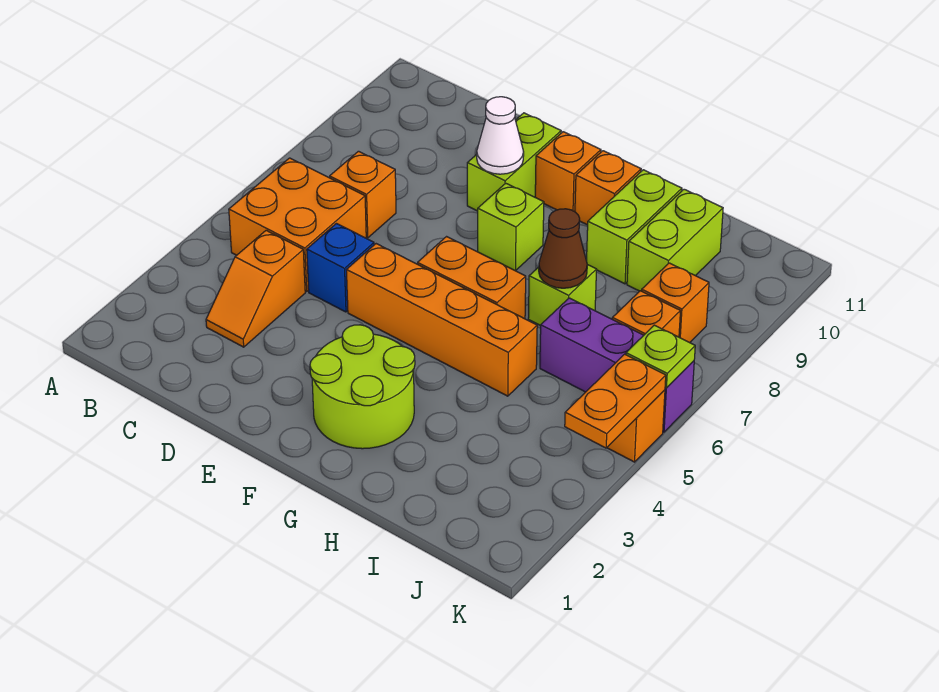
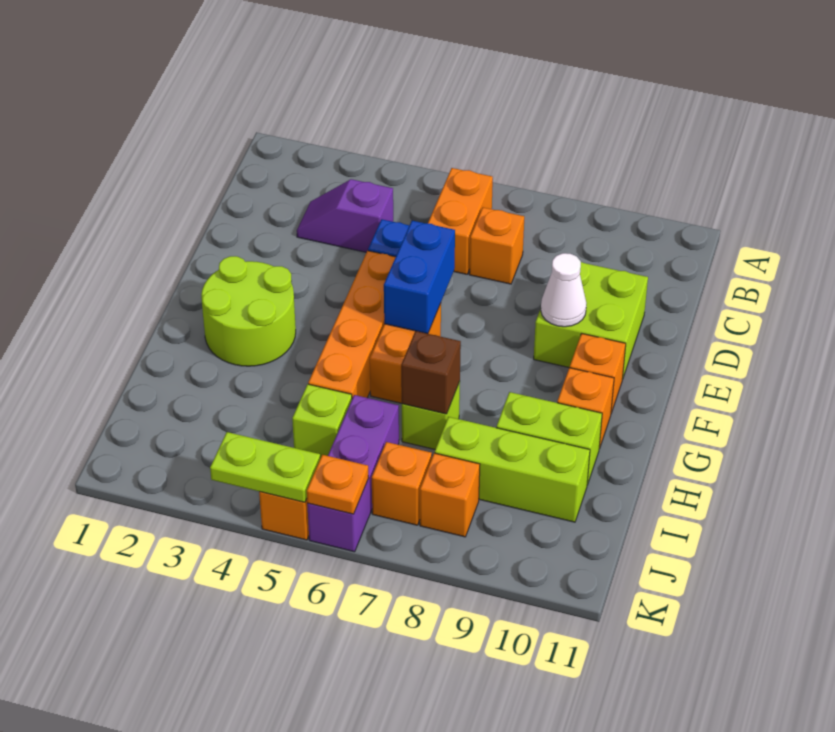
orange 2x2 brick [229,158,366,292] -> orange 1x2 brick [428,168,493,274]
orange 1x2 slope [206,230,305,347] -> purple 1x2 slope [297,179,393,252]
none -> blue 1x2 brick [384,221,455,334]
lime 1x2 brick [467,113,561,211] -> lime 2x2 brick [534,262,648,379]
lime 1x1 brick [478,183,544,271] -> lime 1x1 brick moved to [292,384,352,459]
brown 1x1 cone [539,209,587,288] -> brown 1x1 brick [401,331,461,414]
lime 1x2 brick [627,189,723,291] -> lime 1x3 brick [435,417,590,522]
orange 1x2 plate [565,354,666,448] -> lime 1x2 plate [210,432,320,502]
lime 1x1 plate [626,325,695,388] -> orange 1x1 plate [307,455,368,514]

